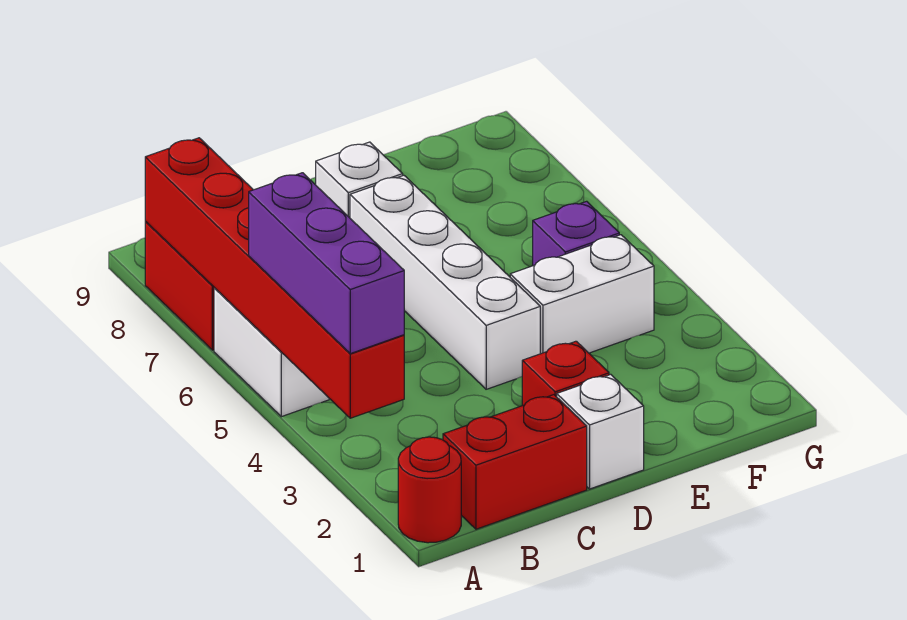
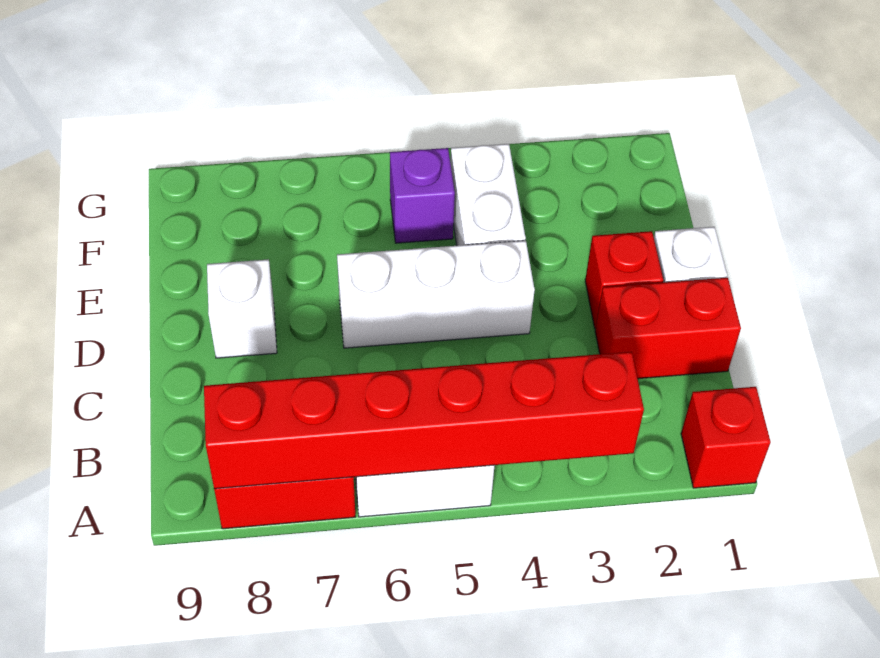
red 1x1 round brick [398,437,461,543] -> red 1x1 brick [681,387,771,488]
purple 1x3 brick [249,173,404,354] -> none
red 1x2 brick [443,395,587,529] -> red 1x2 brick turned to [595,278,741,379]
white 1x4 brick [350,175,540,389] -> white 1x3 brick [337,241,535,348]

